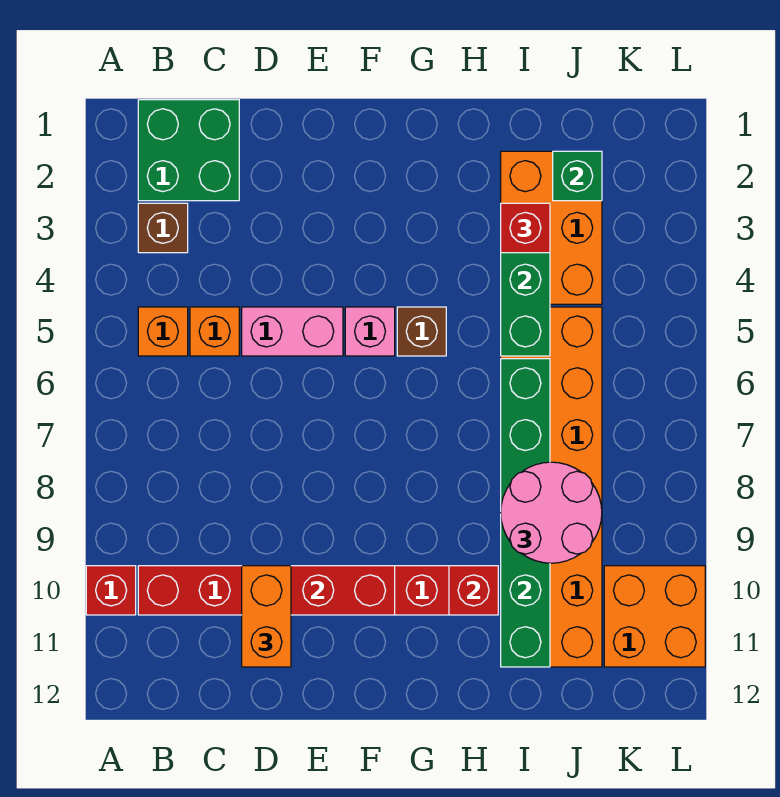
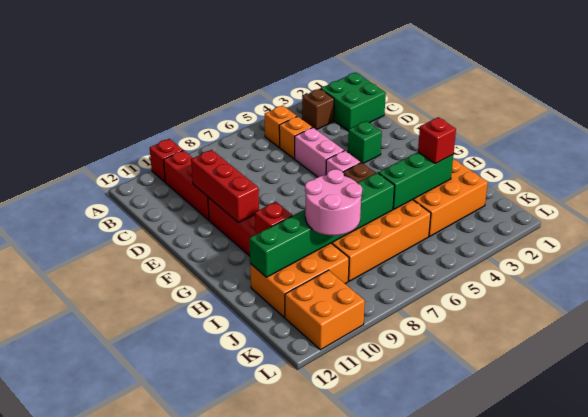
orange 1x2 brick [242,566,291,667] -> none
green 1x1 brick [553,151,602,201] -> green 1x1 brick moved to [348,121,382,163]

